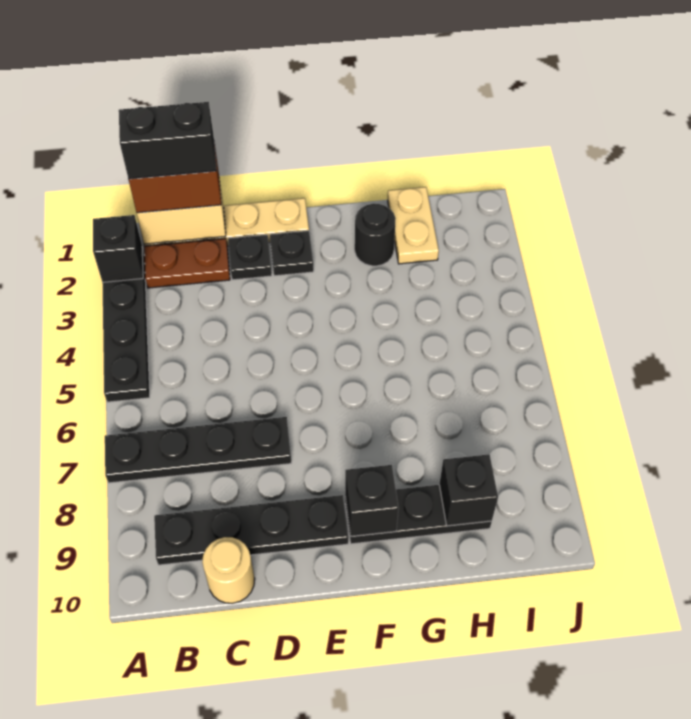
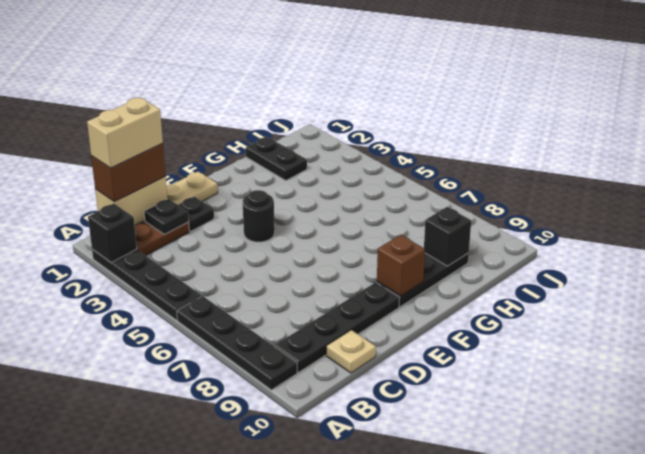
black 1x4 plate [105,417,291,483] -> black 1x4 plate turned to [177,296,297,390]
black 1x2 brick [119,102,217,179] -> tan 1x2 brick [87,98,163,168]
tan 1x1 round brick [202,537,255,603] -> tan 1x1 plate [326,330,376,373]
black 1x1 plate [270,231,314,276] -> black 1x1 plate moved to [144,199,189,234]
black 1x1 brick [345,465,399,536] -> brown 1x1 brick [377,235,425,296]
black 1x1 round brick [355,204,396,266] -> black 1x1 round brick moved to [243,190,275,242]
tan 1x2 plate [388,187,439,264] -> black 1x2 plate [246,137,307,180]

